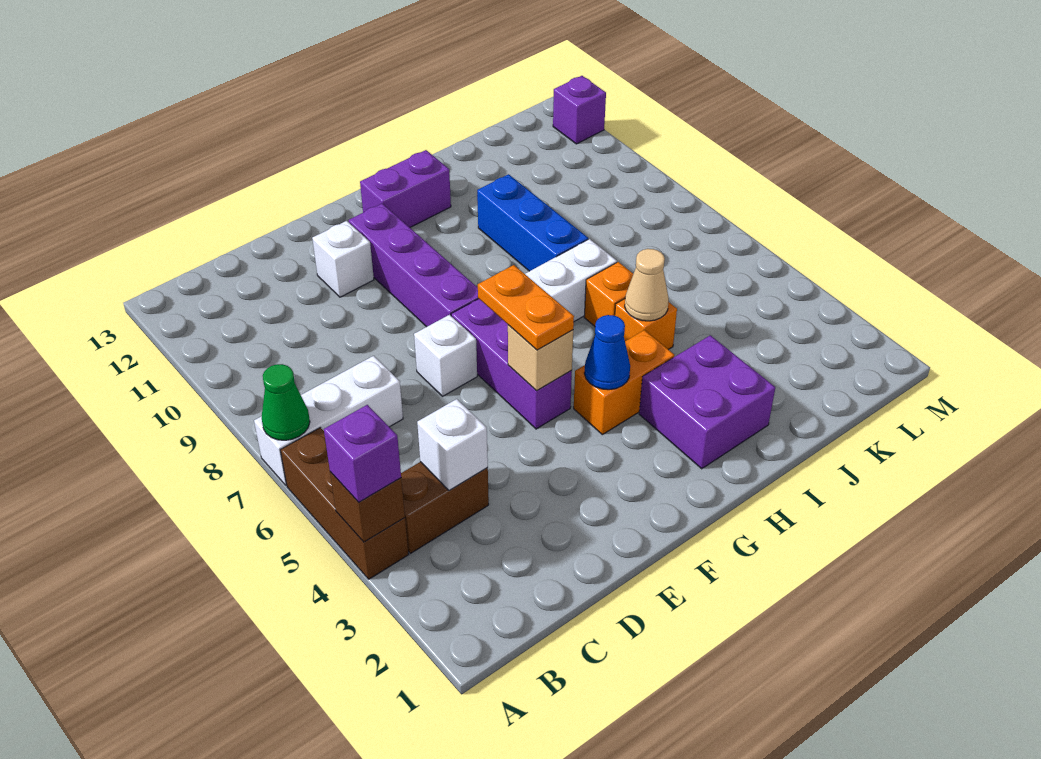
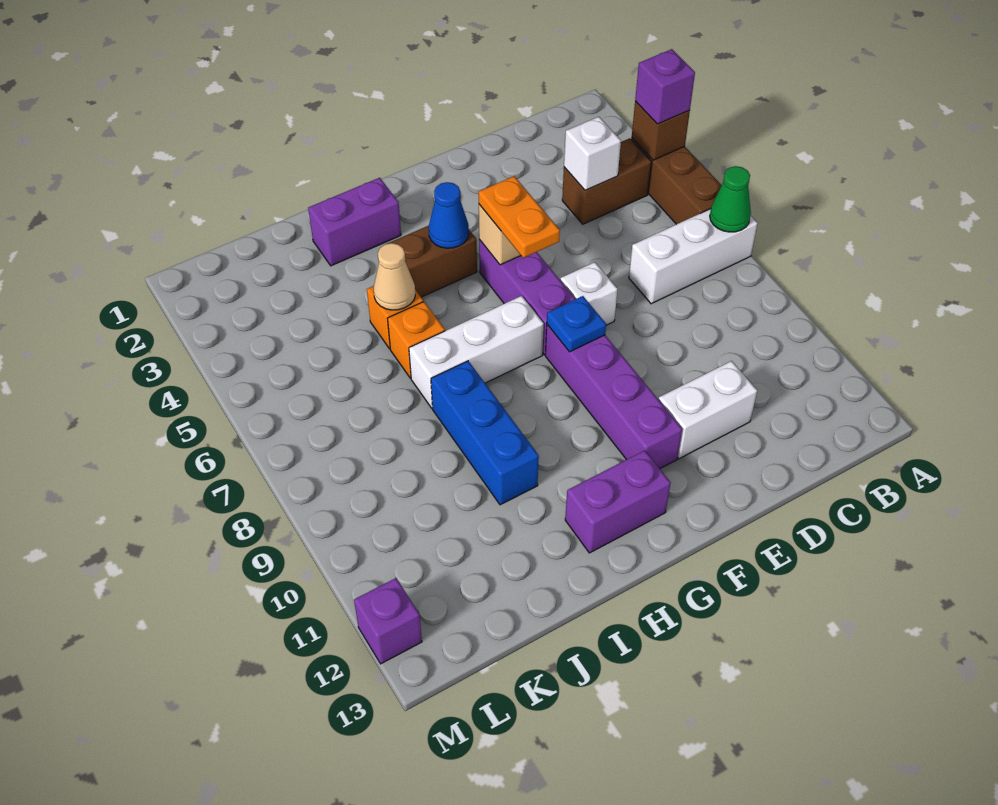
white 1x1 brick [312,221,374,297] -> white 1x2 brick [659,361,757,459]
none -> blue 1x1 plate [547,296,606,352]
orange 1x2 brick [574,330,674,435] -> brown 1x2 brick [387,226,477,297]
purple 2x2 brick [639,335,775,469] -> purple 1x2 brick [308,178,401,266]

